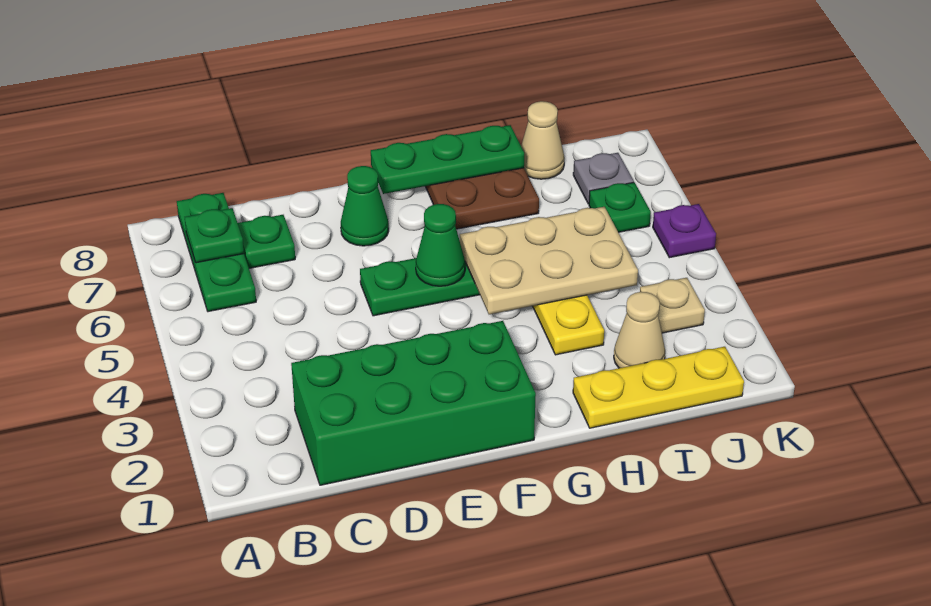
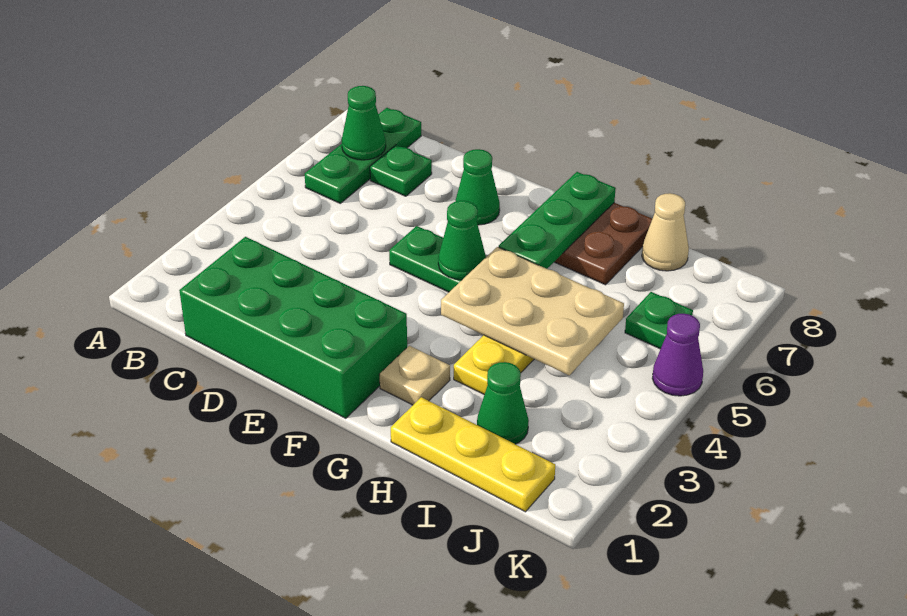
green 1x1 plate [185,208,244,263] -> green 1x1 cone [342,86,386,160]
green 1x3 plate [371,125,524,194] -> green 1x3 plate turned to [499,172,616,269]
tan 1x1 cone [614,292,665,368] -> green 1x1 cone [477,362,529,444]
tan 1x1 plate [640,278,705,333] -> tan 1x1 plate moved to [379,346,450,405]
grey 1x1 plate [573,153,634,204] -> none
purple 1x1 plate [653,204,716,258] -> purple 1x1 cone [652,314,703,396]

